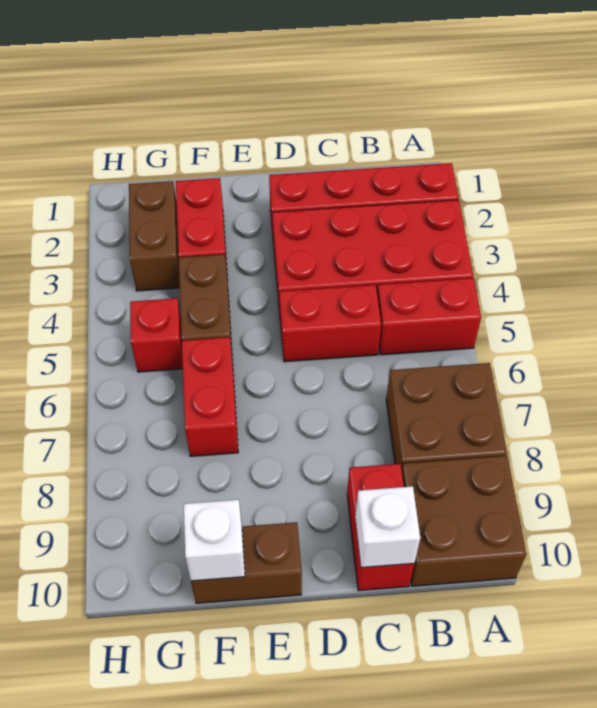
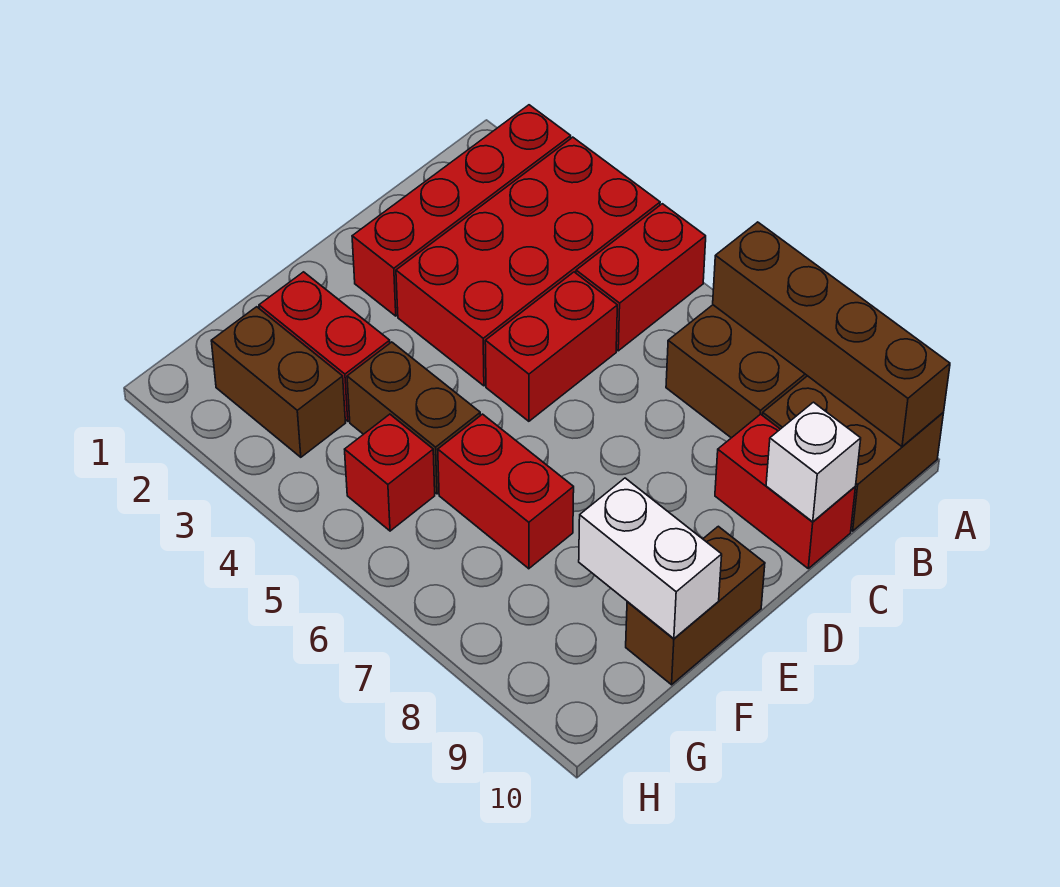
none -> brown 1x4 brick [713,222,950,447]
white 1x1 brick [183,500,245,581] -> white 1x2 brick [579,478,722,639]

